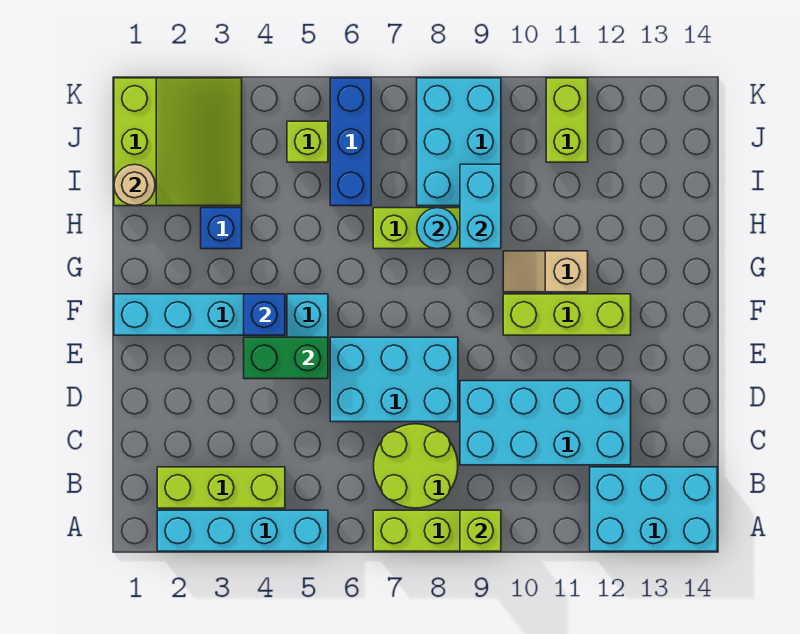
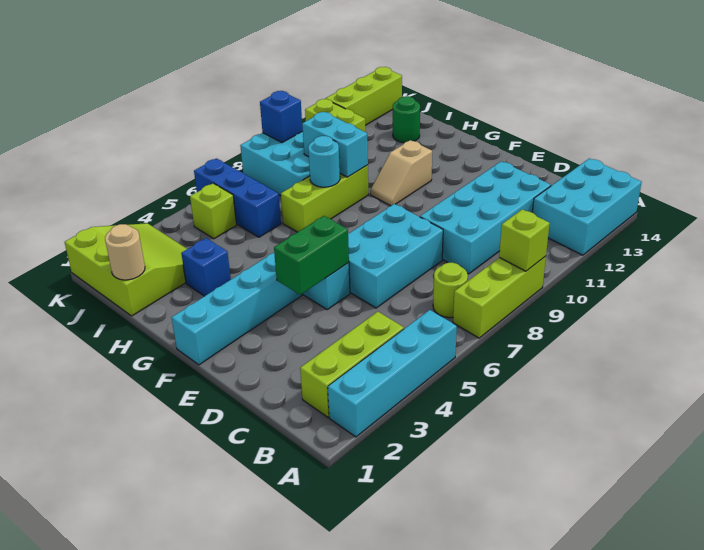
lime 2x2 round brick [374,424,458,508] -> lime 1x1 round brick [433,263,468,318]
blue 1x1 brick [244,294,285,335] -> blue 1x1 brick moved to [260,91,303,143]
lime 1x3 brick [503,294,631,335] -> lime 1x3 brick moved to [326,67,402,125]
none -> green 1x1 round brick [393,96,420,143]

